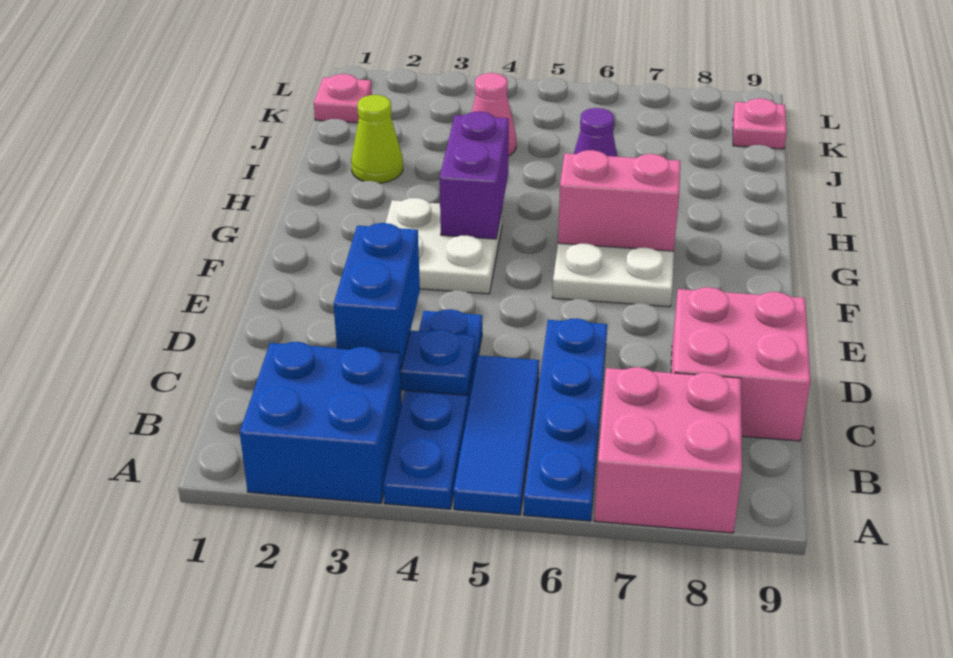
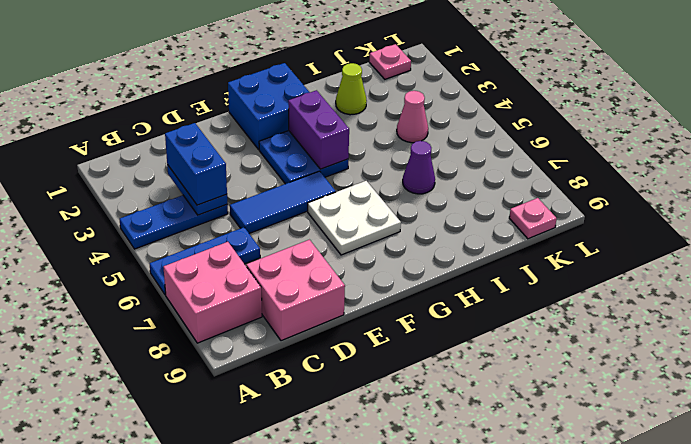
blue 2x2 brick [240,342,402,503] -> blue 2x2 brick moved to [228,63,310,149]
blue 1x4 plate [384,309,482,509] -> blue 1x3 plate [120,195,228,249]
blue 1x3 tile [454,355,539,515] -> blue 1x3 tile moved to [230,171,336,233]
blue 1x4 plate [524,319,608,521] -> blue 1x3 plate [150,227,260,295]
blue 1x2 brick [334,223,420,370] -> blue 1x2 brick turned to [165,123,227,205]
white 2x2 plate [385,198,502,294] -> blue 2x2 plate [259,131,348,184]
purple 1x2 brick [440,112,509,239] -> purple 1x2 brick turned to [288,90,349,169]
pink 1x2 brick [558,150,680,251] -> none

